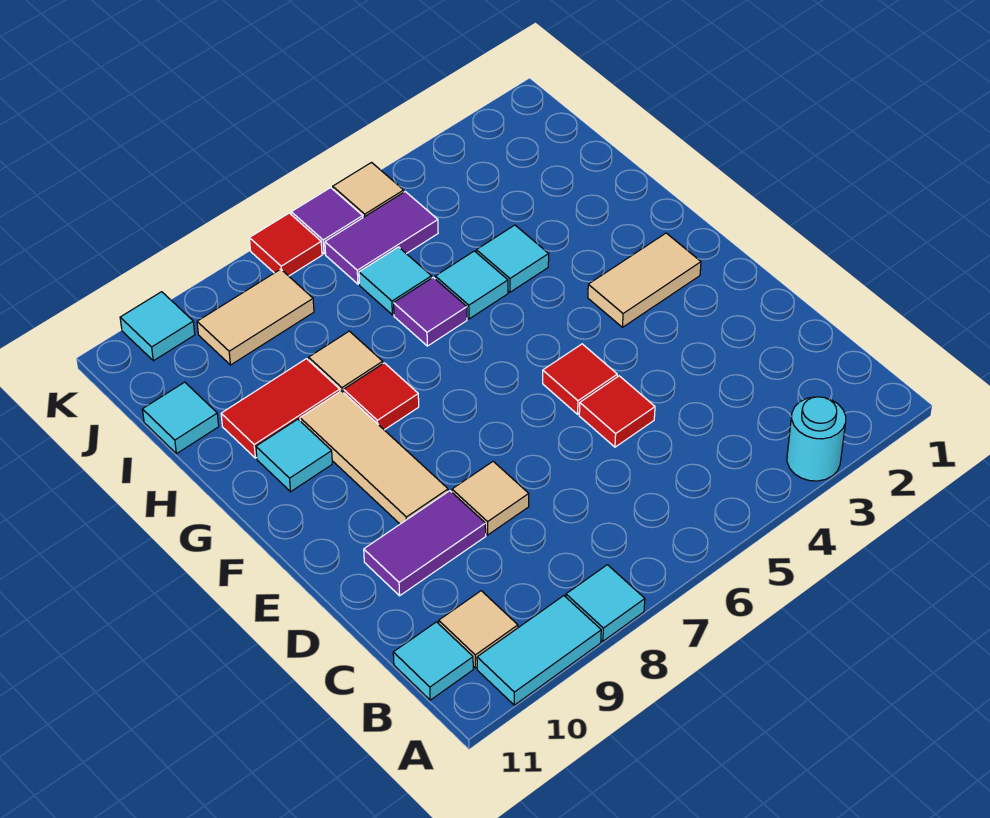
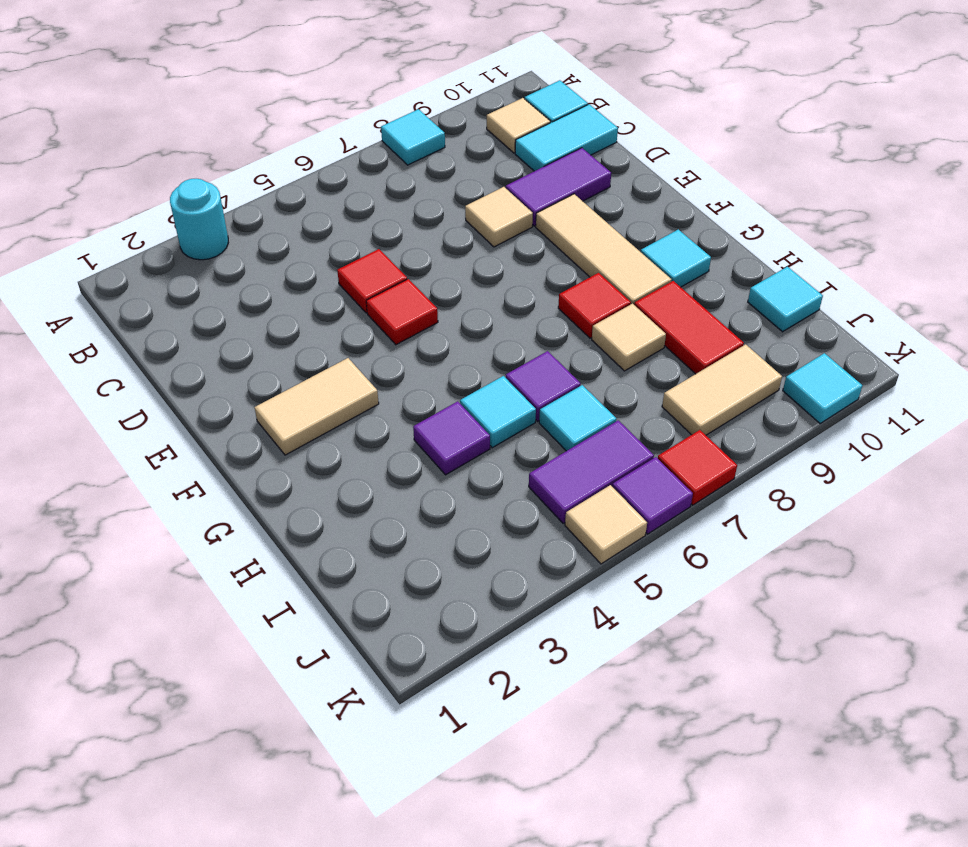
cyan 1x2 tile [477,596,601,705] -> cyan 1x2 tile moved to [515,104,618,171]
cyan 1x1 tile [476,225,549,292] -> purple 1x1 tile [413,401,490,475]
red 1x2 tile [221,359,340,458] -> red 1x2 tile turned to [634,281,744,374]

